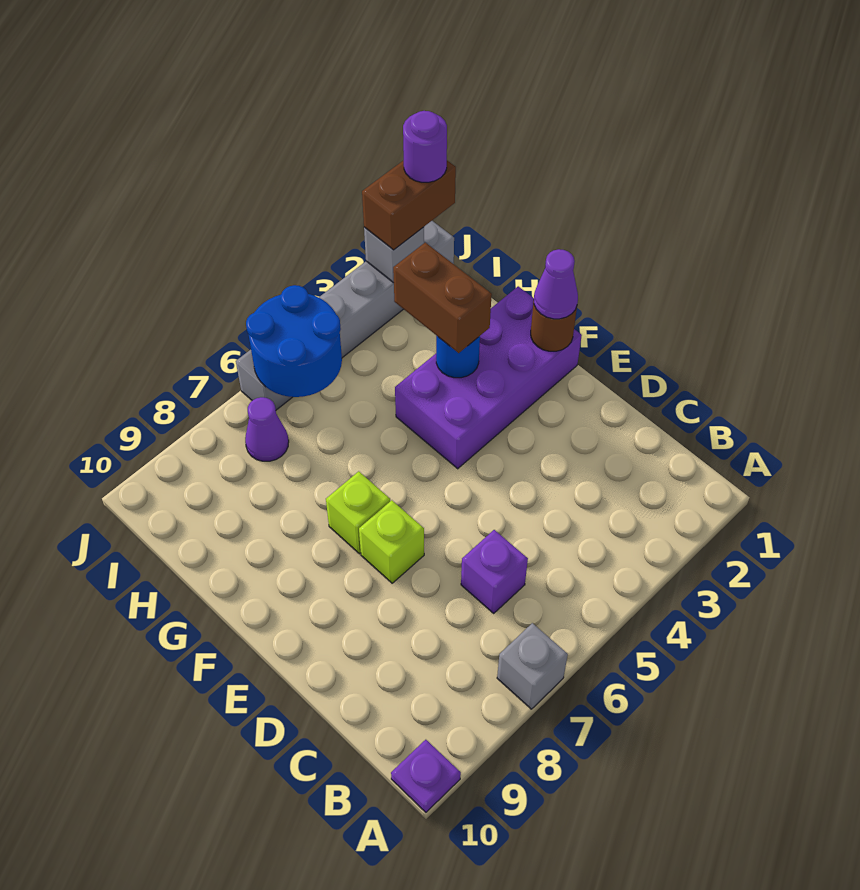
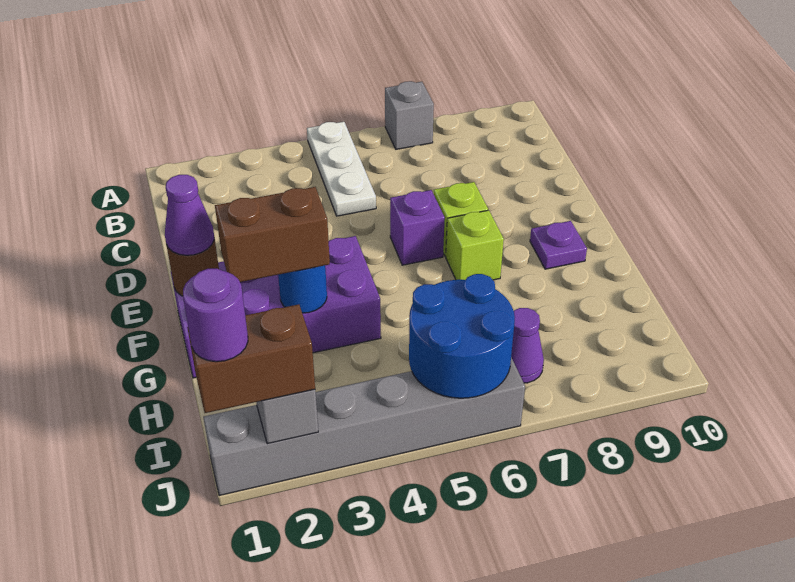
none -> white 1x3 plate [307,122,376,216]
purple 1x1 plate [391,740,461,812] -> purple 1x1 plate moved to [530,221,587,269]
purple 1x1 brick [461,530,528,613] -> purple 1x1 brick moved to [390,190,445,265]
brown 1x2 brick [393,243,492,353] -> brown 1x2 brick turned to [215,187,330,282]

